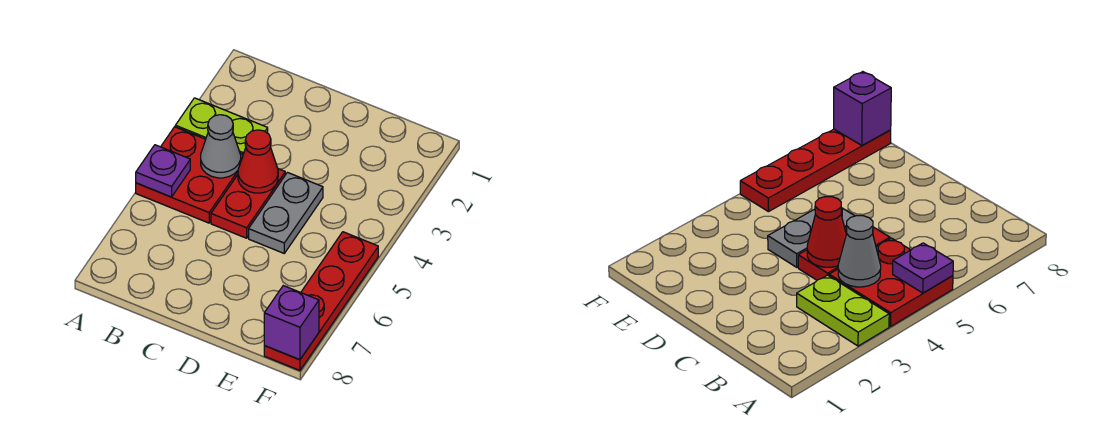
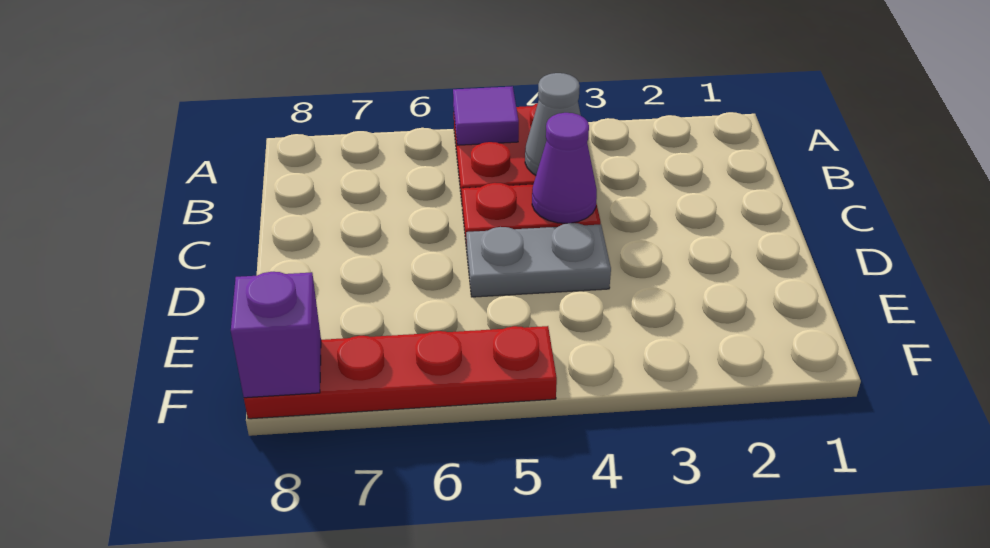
lime 1x2 plate [175,98,268,154] -> none
purple 1x1 plate [136,145,190,197] -> purple 1x1 tile [453,86,519,145]
red 1x1 cone [238,130,278,193] -> purple 1x1 cone [532,113,597,223]

